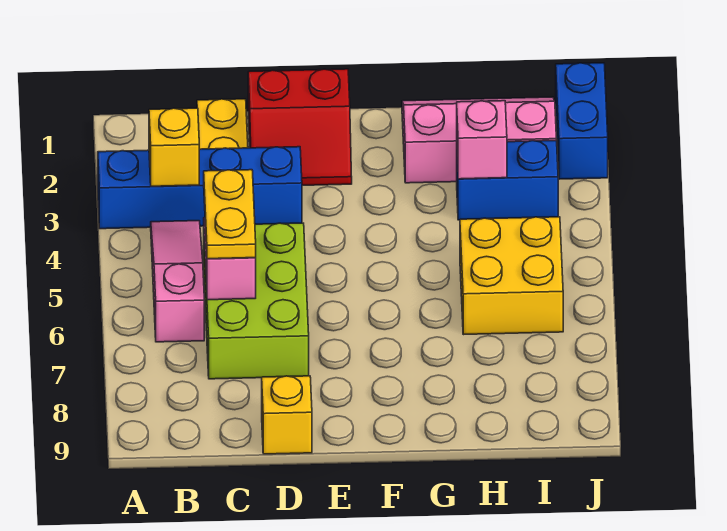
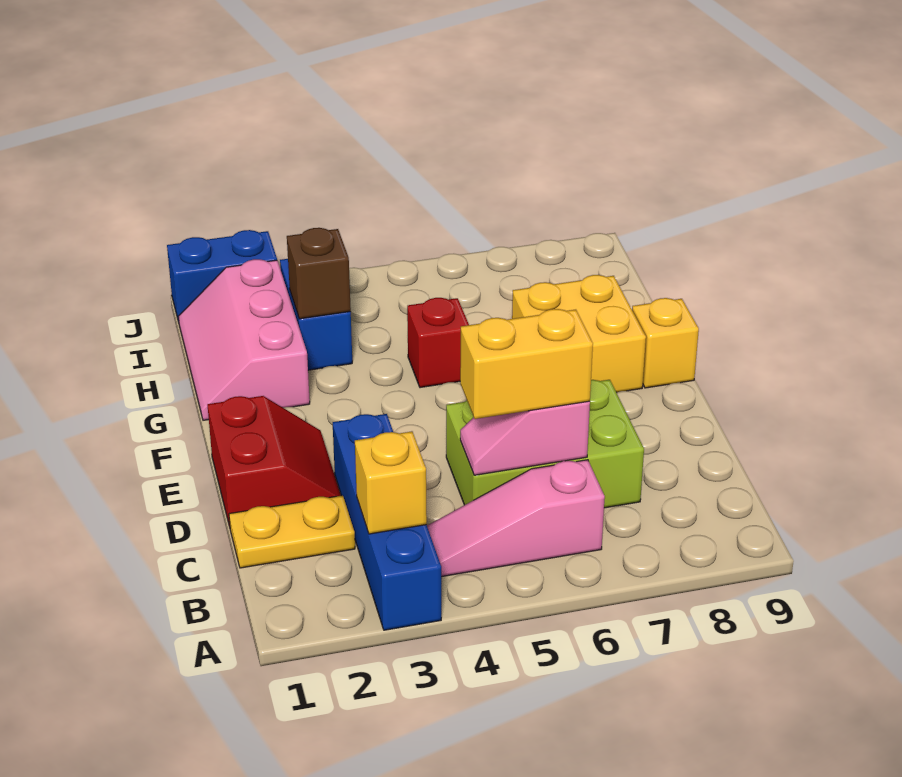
yellow 1x2 plate [204,170,256,259] -> yellow 1x2 brick [460,309,593,419]
yellow 1x1 brick [262,376,312,454] -> yellow 1x1 brick moved to [632,298,699,388]
none -> red 1x1 brick [407,298,469,388]
pink 1x1 brick [457,101,507,179] -> brown 1x1 brick [287,228,351,319]
yellow 2x2 brick [460,217,563,335] -> yellow 2x2 brick moved to [512,275,646,392]

